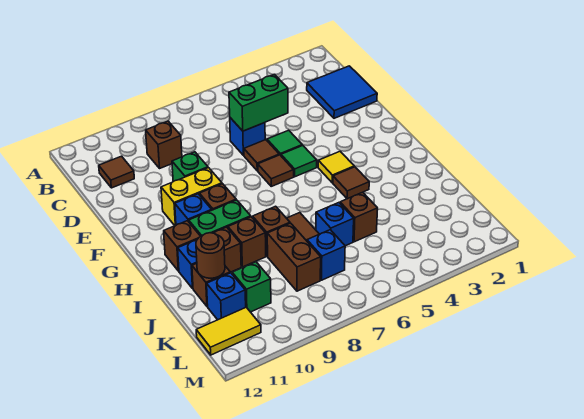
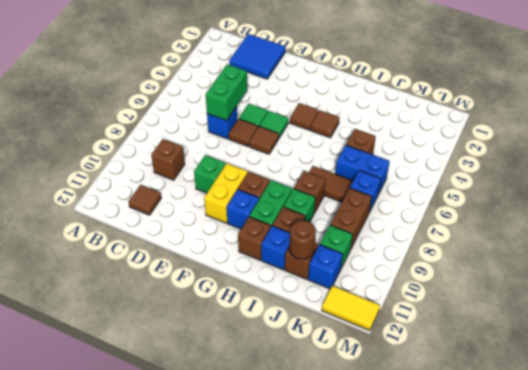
yellow 1x1 tile [318,151,354,183] -> brown 1x1 tile [290,103,319,130]
brown 1x1 brick [228,217,266,267] -> green 1x1 brick [284,189,315,222]
blue 1x1 brick [316,203,354,246] -> blue 1x2 brick [335,145,390,194]
brown 1x2 brick [267,223,321,291] -> brown 1x2 brick turned to [330,188,372,248]
yellow 1x2 tile [196,307,261,355] -> yellow 1x2 tile turned to [322,286,380,330]

